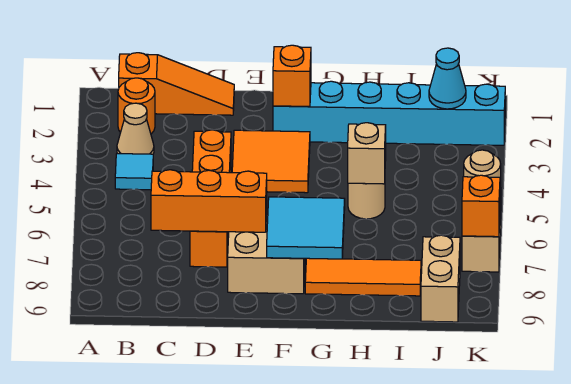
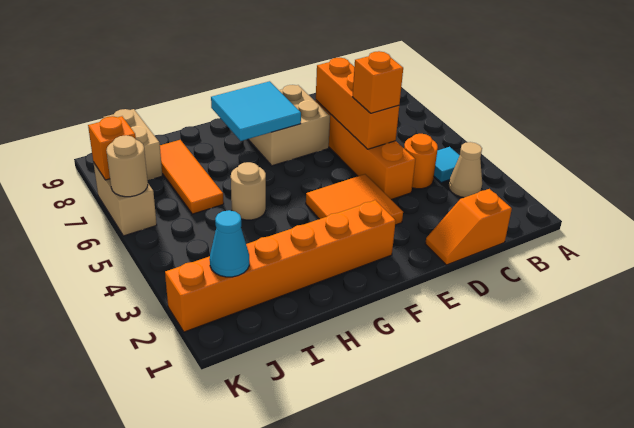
orange 1x3 slope [119,53,234,115] -> orange 1x2 slope [425,189,512,265]
orange 1x1 round brick [118,78,155,134] -> orange 1x1 round brick moved to [404,134,438,189]
orange 1x3 brick [151,170,267,232] -> orange 1x3 brick turned to [316,58,399,149]
cyan 1x6 brick [273,81,505,145] -> orange 1x6 brick [165,200,396,332]
orange 1x1 brick [273,45,311,107] -> orange 1x1 brick moved to [353,51,403,113]
orange 1x3 tile [305,258,421,296] -> orange 1x3 tile turned to [160,140,224,214]
tan 1x1 brick [348,123,386,184] -> none

